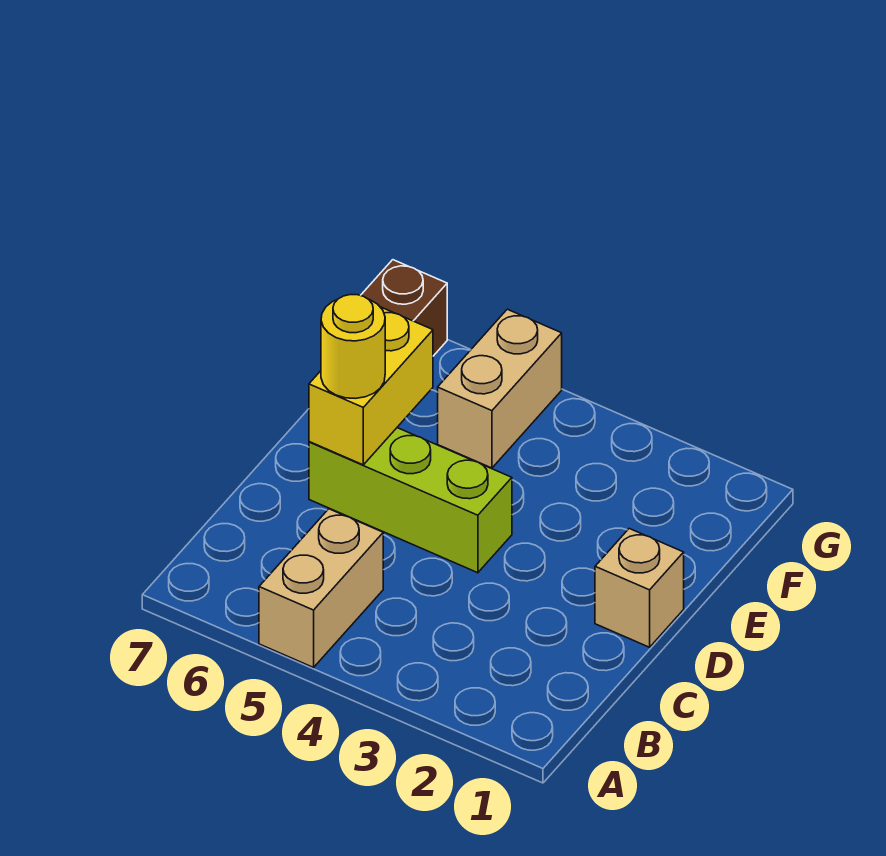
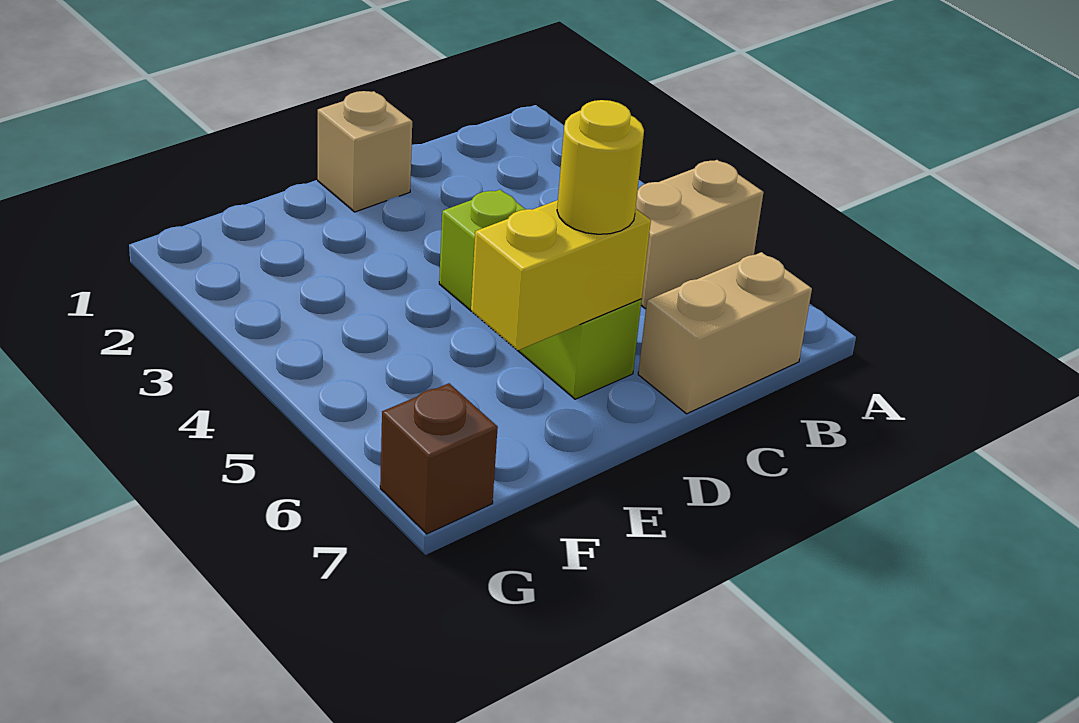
tan 1x2 brick [438,309,562,468] -> tan 1x2 brick moved to [638,252,812,414]

